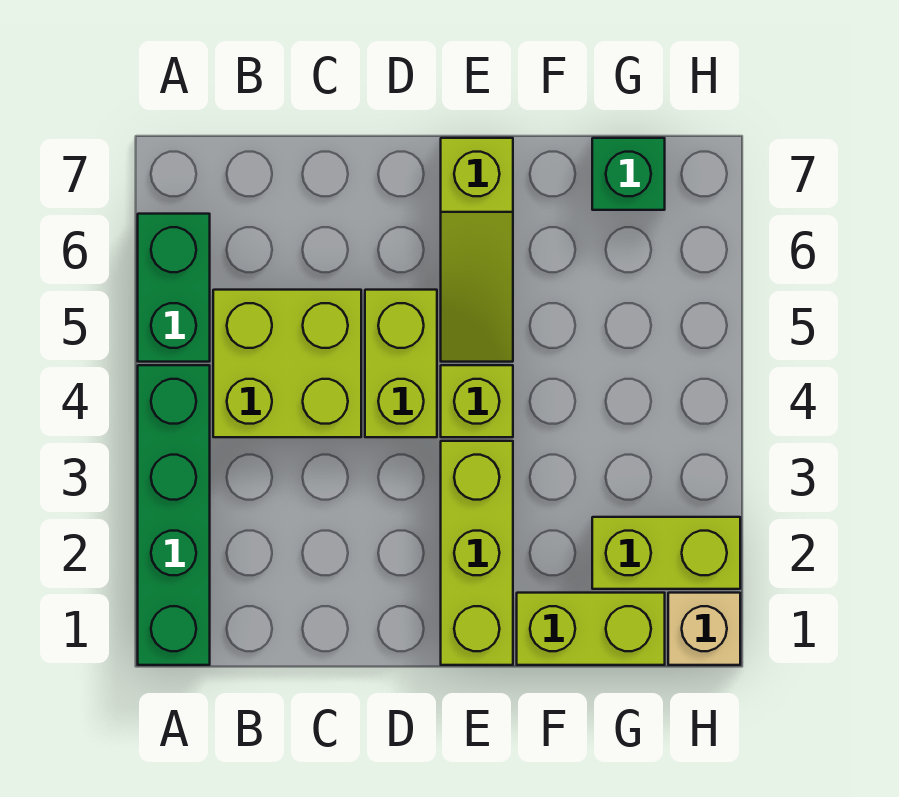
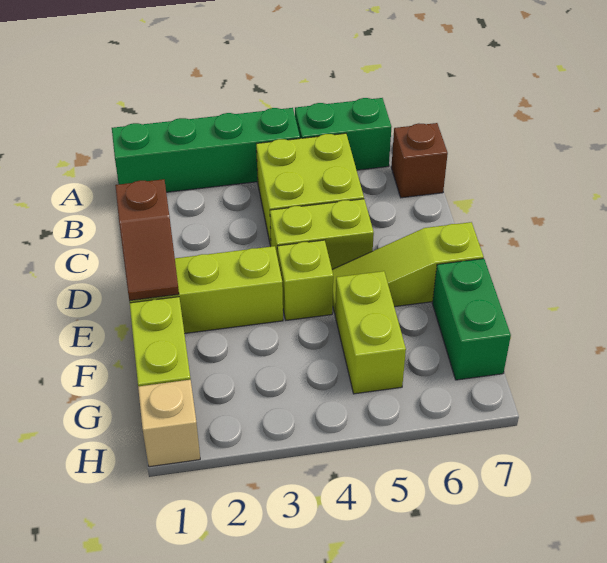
none -> brown 1x1 brick [391,123,448,198]
none -> brown 1x2 slope [115,179,179,301]
lime 1x2 brick [592,517,740,589] -> lime 1x2 brick moved to [335,271,406,394]
green 1x1 brick [592,138,665,210] -> green 1x2 brick [432,259,511,380]

